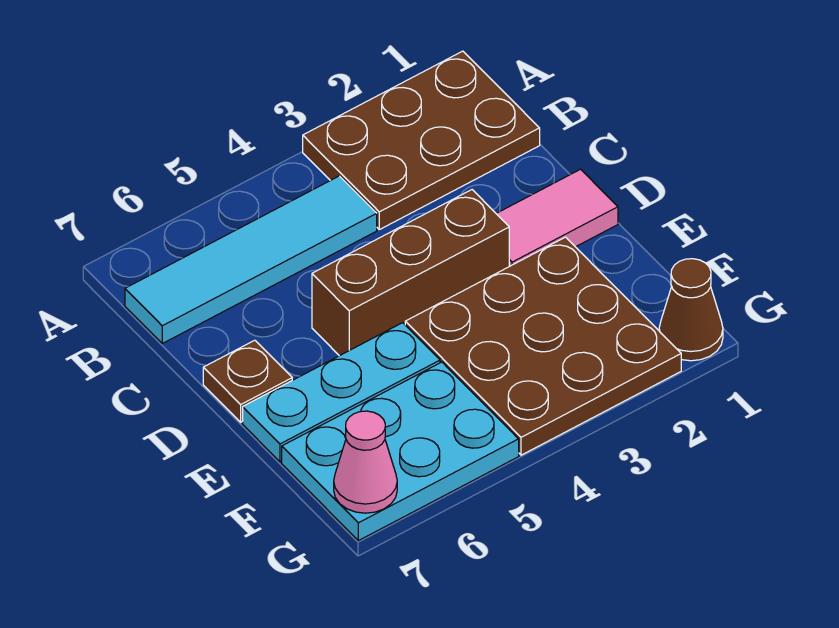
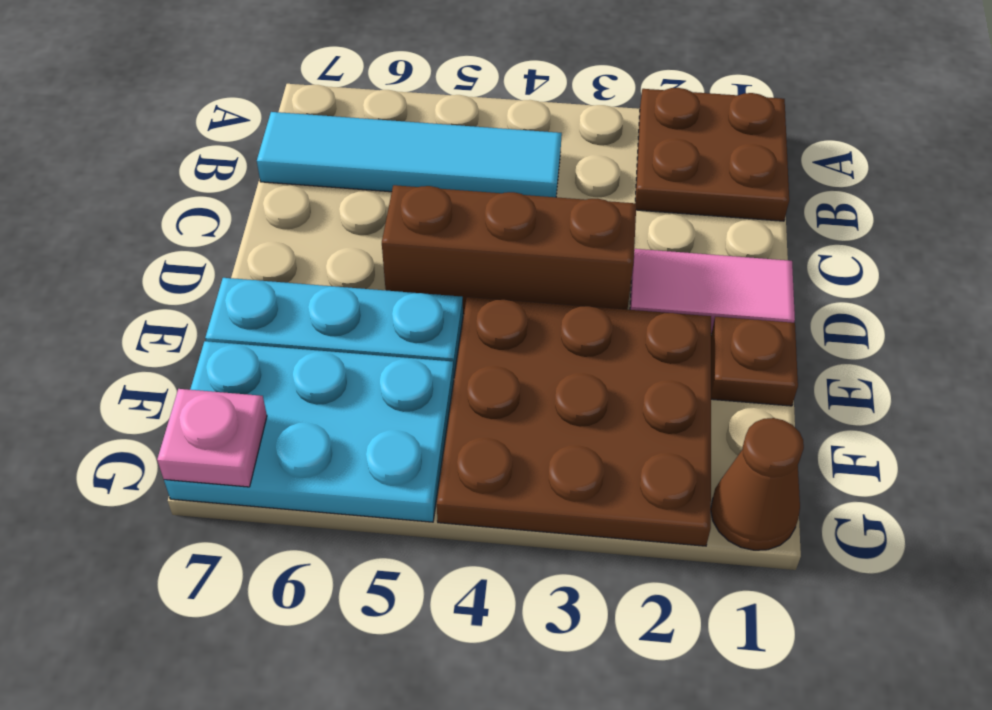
brown 2x3 plate [303,51,540,230] -> brown 2x2 plate [635,88,789,221]
brown 1x1 plate [203,340,292,422] -> brown 1x1 plate moved to [711,317,798,406]
pink 1x1 cone [334,411,397,513] -> pink 1x1 plate [157,389,267,487]

